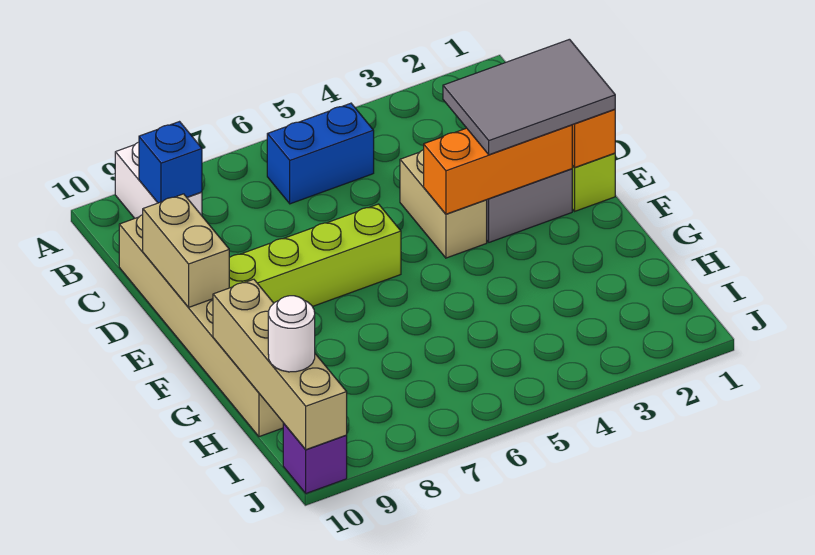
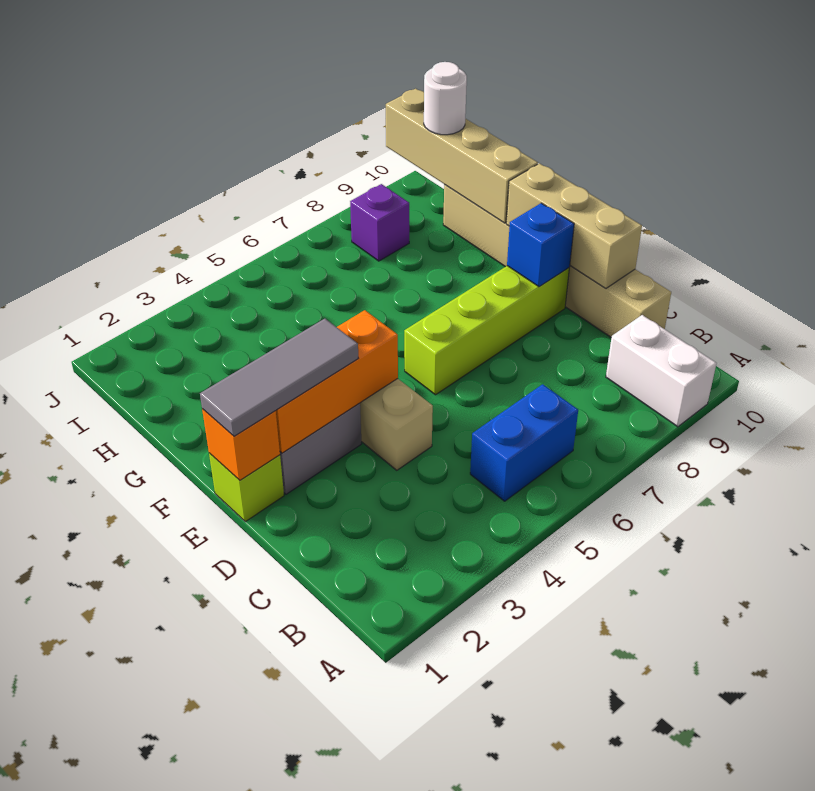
blue 1x1 brick [139,122,202,203] -> blue 1x1 brick moved to [507,203,574,287]
grey 2x3 tile [443,39,615,155] -> grey 1x3 tile [200,319,358,436]
tan 1x2 brick [143,194,229,307] -> tan 1x3 brick [506,163,642,288]
purple 1x1 brick [283,423,347,493] -> purple 1x1 brick moved to [350,184,409,261]

